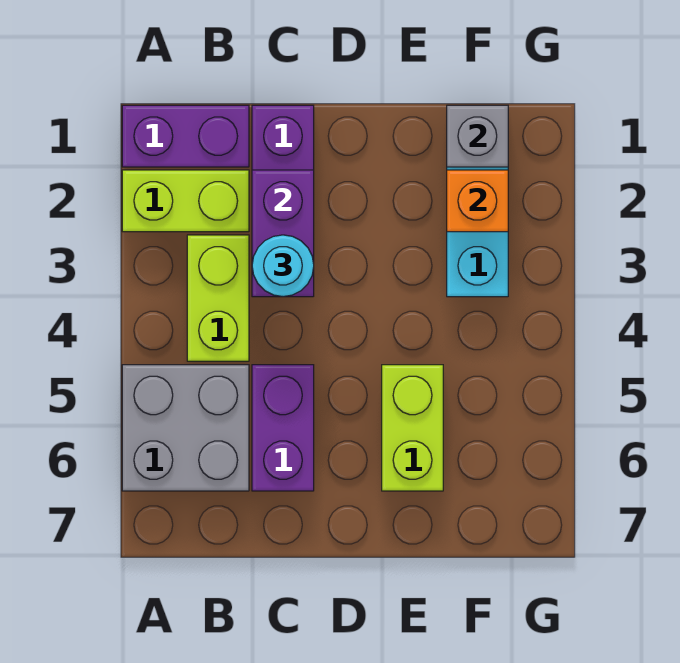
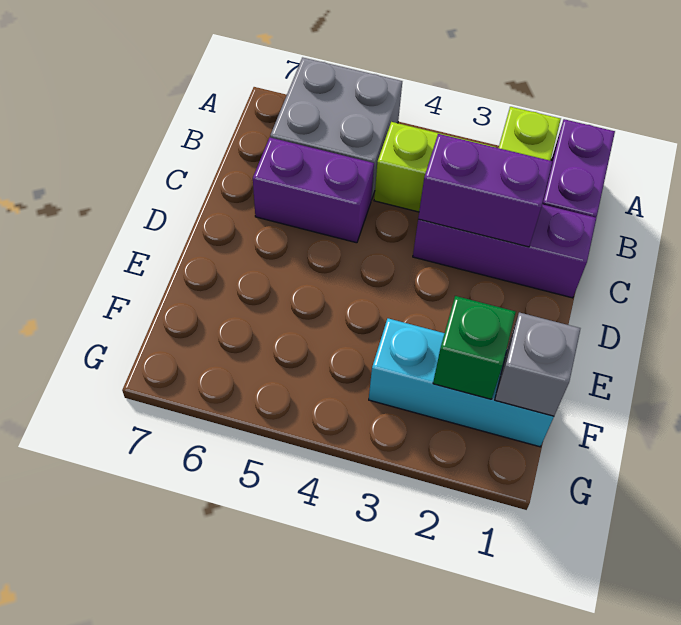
cyan 1x1 round brick [252,235,314,297] -> none
lime 1x2 brick [382,365,443,491] -> none
orange 1x1 brick [447,170,508,232] -> green 1x1 brick [433,296,516,399]

